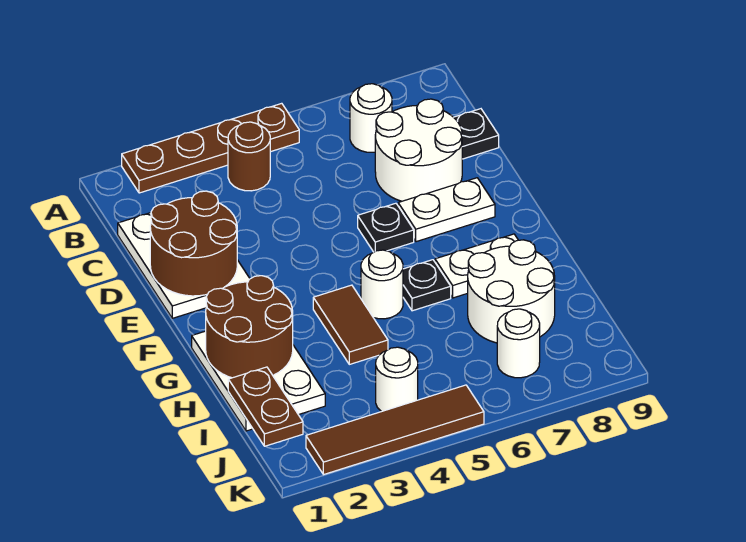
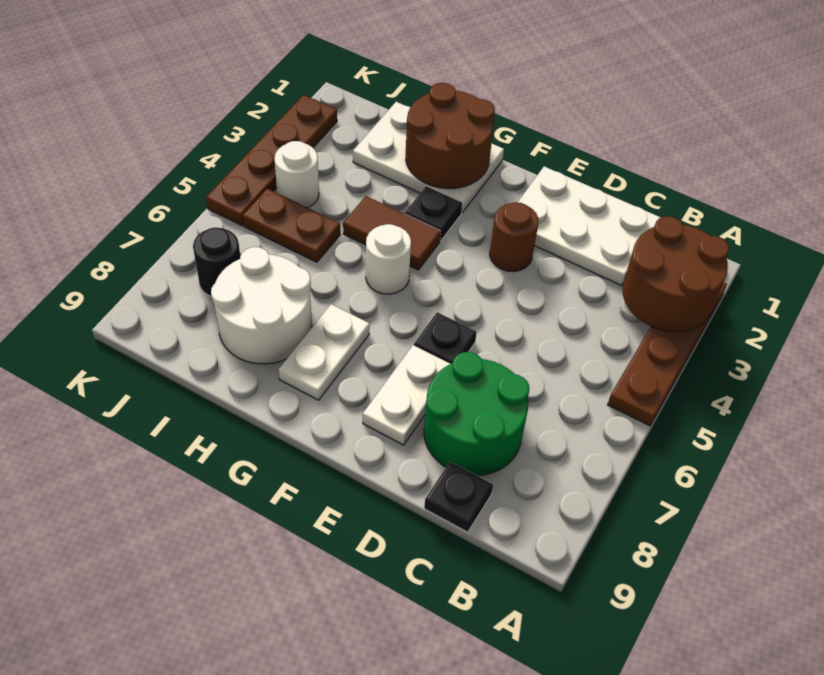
brown 1x1 round brick [228,122,270,191] -> brown 1x1 round brick moved to [490,202,538,272]
white 1x1 round brick [350,84,392,152] -> none
white 2x2 round brick [375,99,462,201] -> green 2x2 round brick [424,352,529,476]
brown 2x2 round brick [150,191,237,296] -> brown 2x2 round brick moved to [623,216,729,332]
black 1x1 plate [403,260,451,311] -> black 1x1 plate moved to [405,186,463,241]
brown 1x2 plate [228,367,303,446] -> brown 1x2 plate moved to [243,189,340,262]
white 1x1 round brick [497,309,540,378] -> black 1x1 round brick [193,227,240,296]
brown 1x4 tile [306,385,484,475] -> brown 1x4 plate [206,95,337,226]

